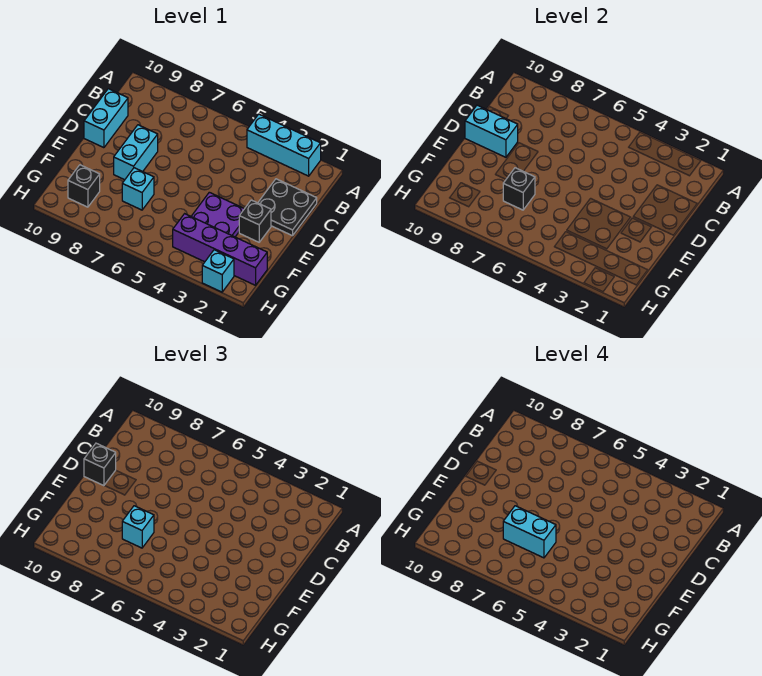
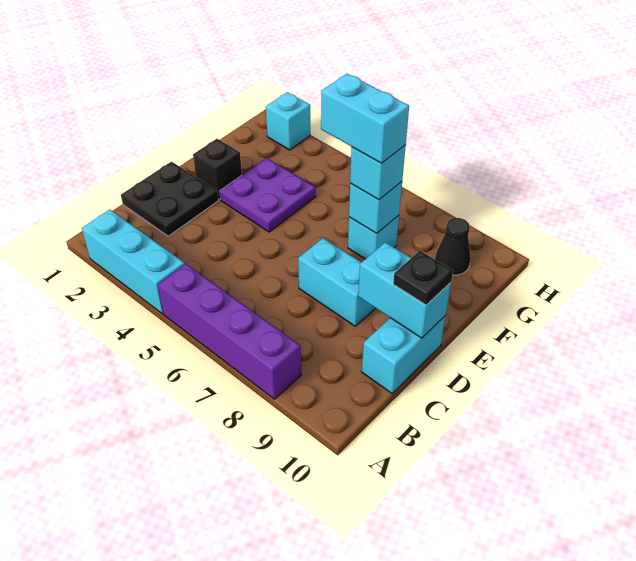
cyan 1x2 brick [114,125,158,180] -> cyan 1x2 brick turned to [298,238,375,326]
black 1x1 brick [84,443,116,486] -> black 1x1 plate [393,251,453,305]
black 1x1 brick [503,168,535,210] -> cyan 1x1 brick [349,182,402,233]
purple 1x4 brick [173,214,267,285] -> purple 1x4 brick moved to [158,264,301,399]
black 1x1 brick [68,165,100,207] -> black 1x1 cone [435,218,471,275]

